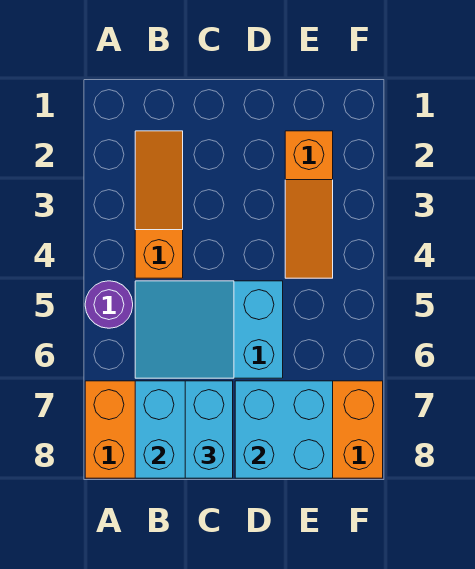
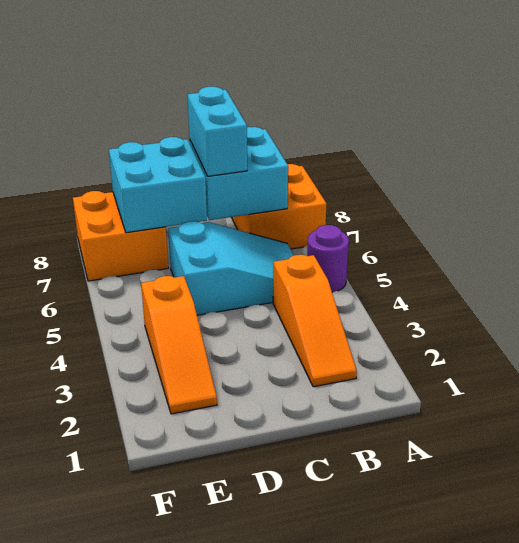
orange 1x3 slope [285,131,333,278] -> orange 1x3 slope turned to [141,276,217,414]

